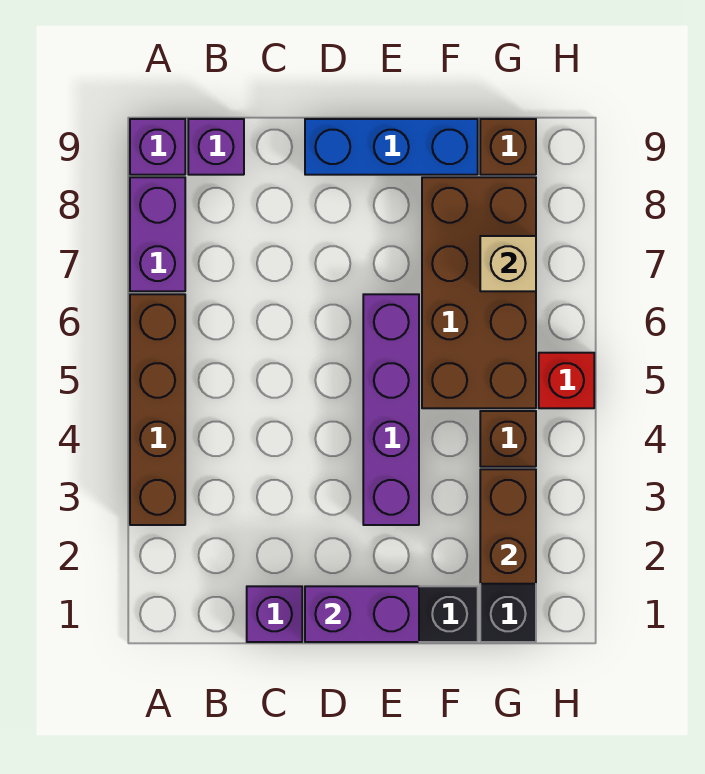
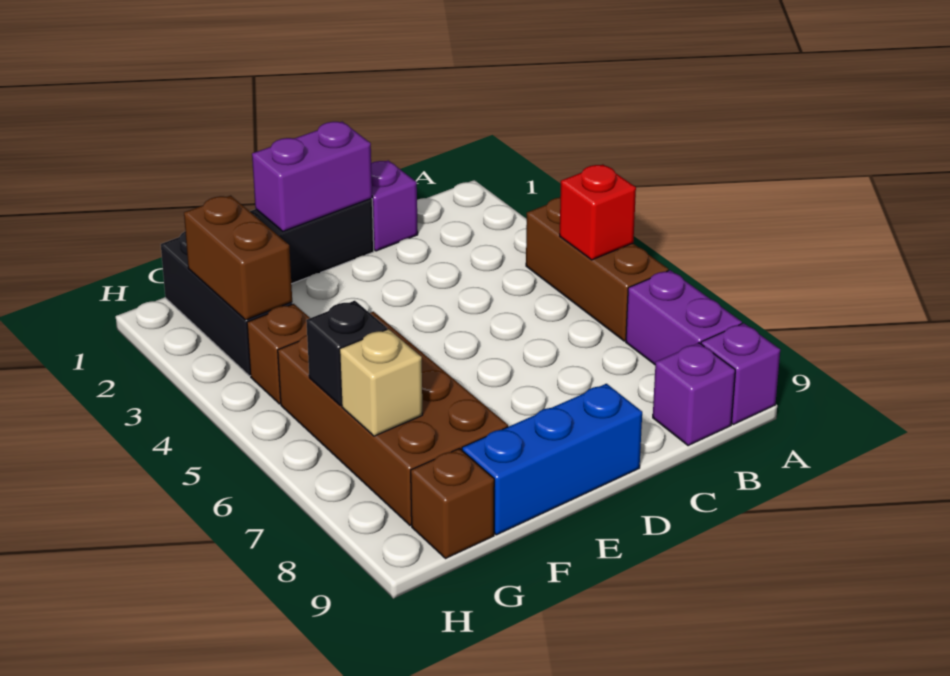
brown 1x4 brick [130,294,185,525] -> brown 1x3 brick [526,198,668,341]
purple 1x4 brick [363,294,419,525] -> none
none -> black 1x1 brick [306,301,387,406]
red 1x1 brick [539,353,594,408] -> red 1x1 brick moved to [560,164,636,260]

